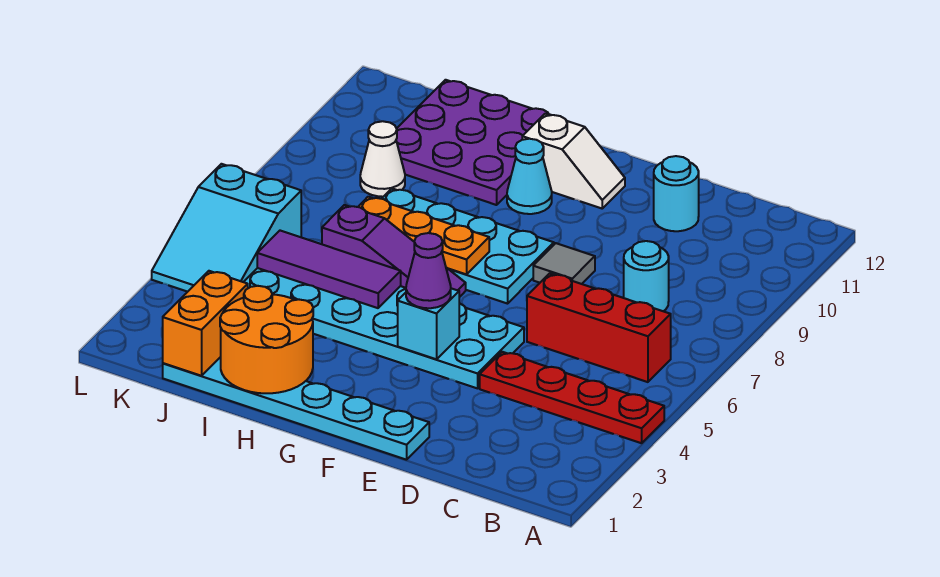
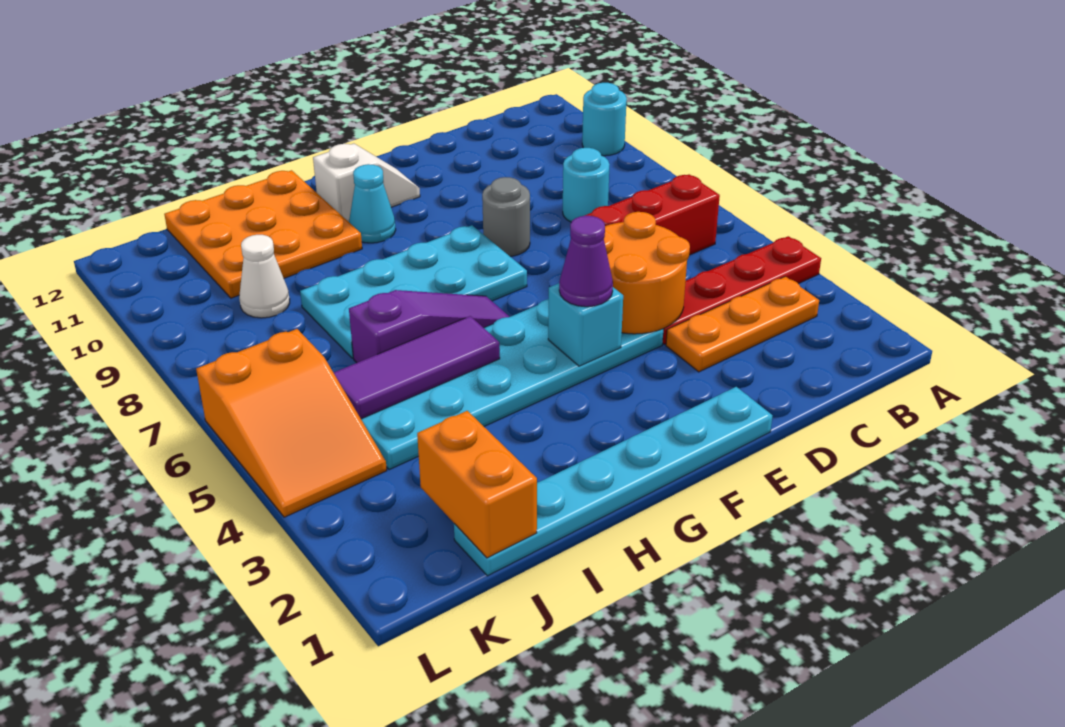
cyan 1x1 round brick [654,156,699,231] -> cyan 1x1 round brick moved to [582,83,627,156]
grey 1x1 tile [533,243,595,284] -> grey 1x1 round brick [482,177,530,256]
orange 1x3 plate [358,197,489,274] -> orange 1x3 plate moved to [666,276,819,372]
orange 2x2 round brick [220,286,313,393] -> orange 2x2 round brick moved to [604,212,690,334]
purple 3x3 plate [396,80,550,205] -> orange 3x3 plate [164,170,362,298]
cyan 2x3 slope [152,164,301,292] -> orange 2x3 slope [196,329,387,517]

